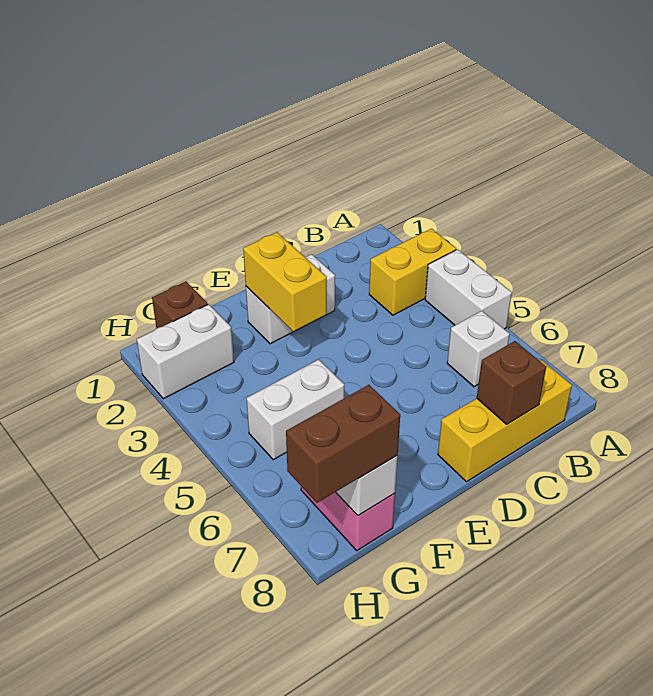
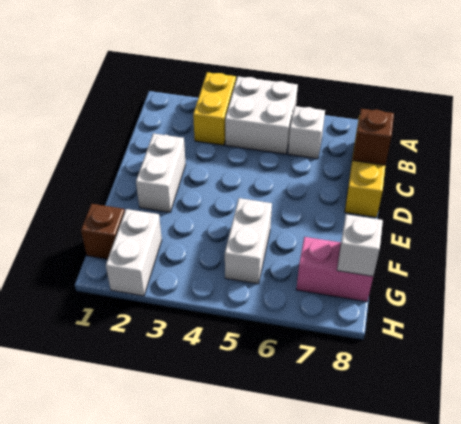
white 1x2 brick [425,249,512,329] -> white 2x2 brick [225,77,298,154]
yellow 1x2 brick [243,232,327,332] -> none
brown 1x2 brick [286,385,400,503] -> none

